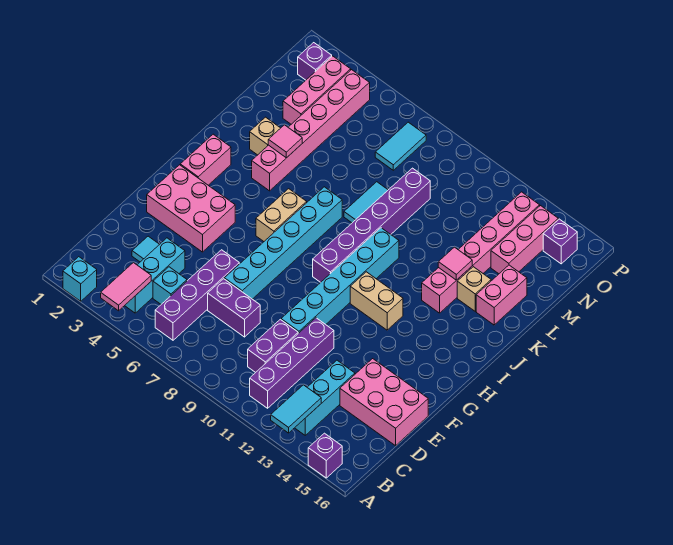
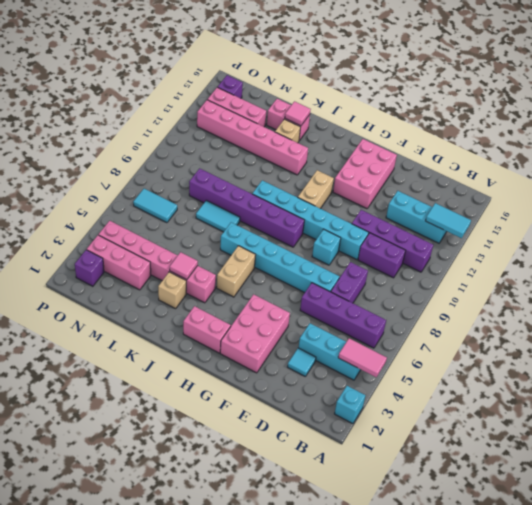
purple 1x1 brick [308,433,342,478] -> none
cyan 1x1 brick [153,267,187,304] -> cyan 1x1 brick moved to [312,229,341,265]
pink 2x3 brick [340,359,428,446] -> pink 2x3 brick moved to [333,139,397,209]
tan 1x2 brick [256,189,307,241] -> tan 1x2 brick turned to [217,246,255,297]
pink 1x1 tile [438,247,472,280] -> pink 1x1 tile moved to [285,101,311,126]

